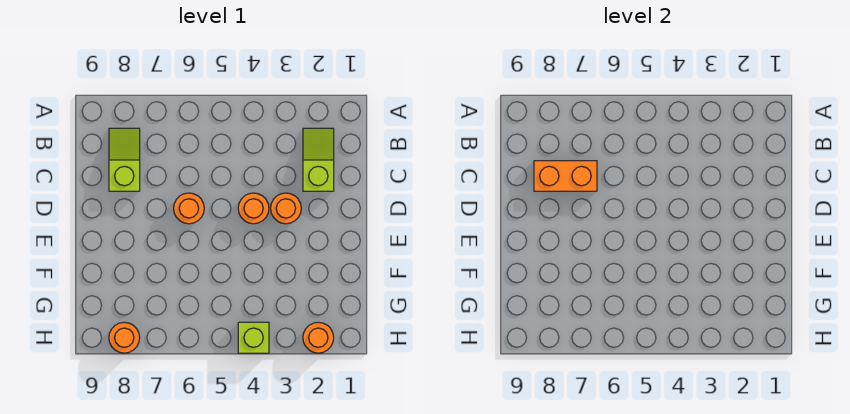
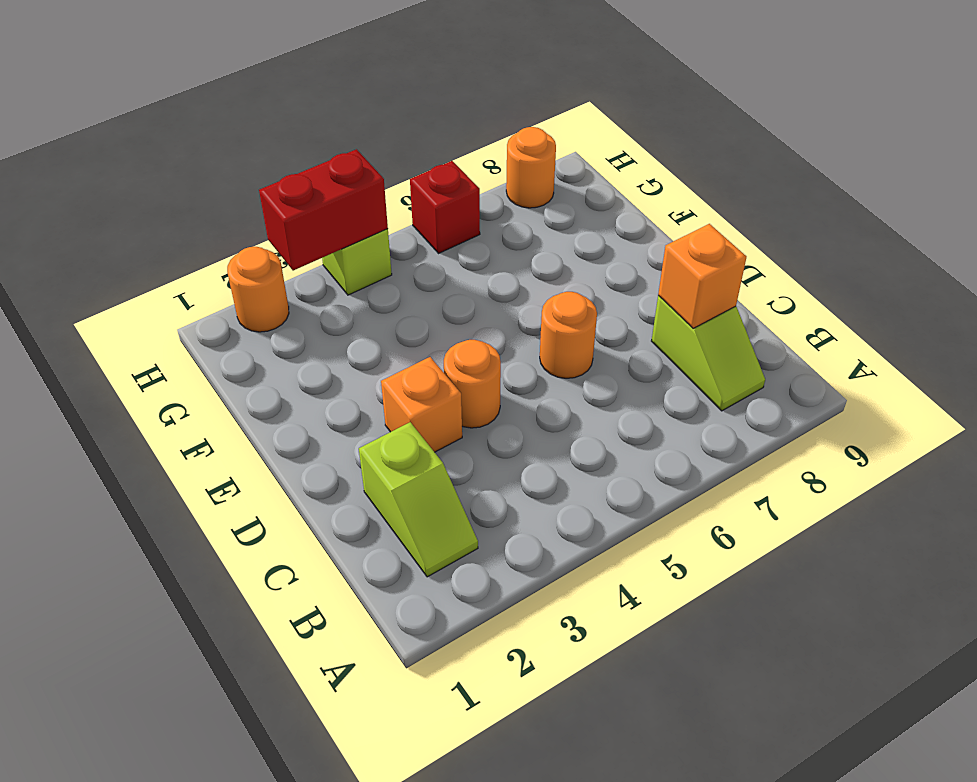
orange 1x2 brick [534,161,597,191] -> orange 1x1 brick [658,224,746,328]
orange 1x1 round brick [271,193,301,224] -> orange 1x1 brick [381,357,462,452]
none -> red 1x2 brick [259,149,388,271]
none -> red 1x1 brick [410,161,480,253]

